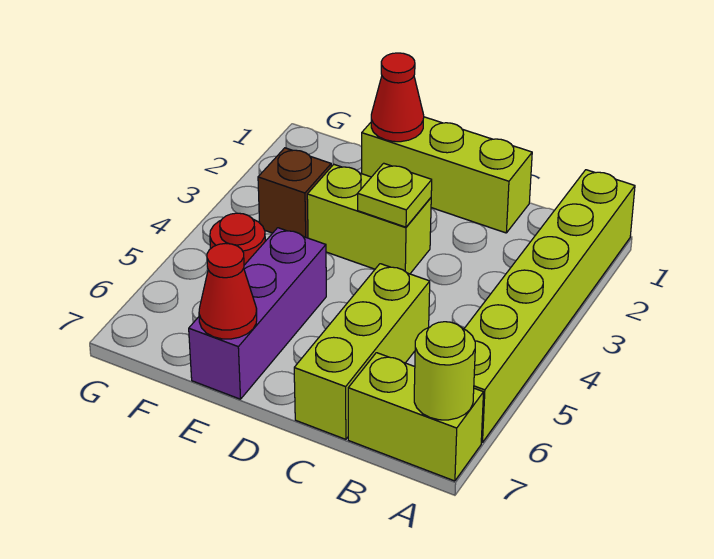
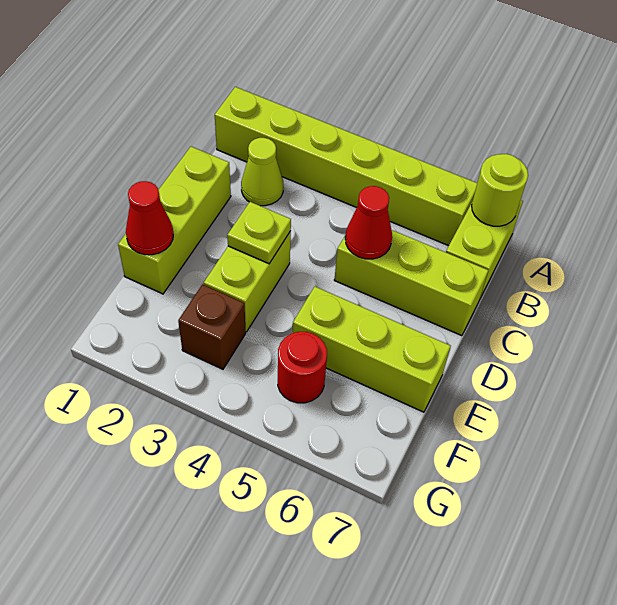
none -> lime 1x1 cone [241,138,283,206]
purple 1x3 brick [189,228,326,399] -> lime 1x3 brick [293,286,451,412]
red 1x1 cone [199,243,257,339] -> red 1x1 cone moved to [345,186,392,259]

